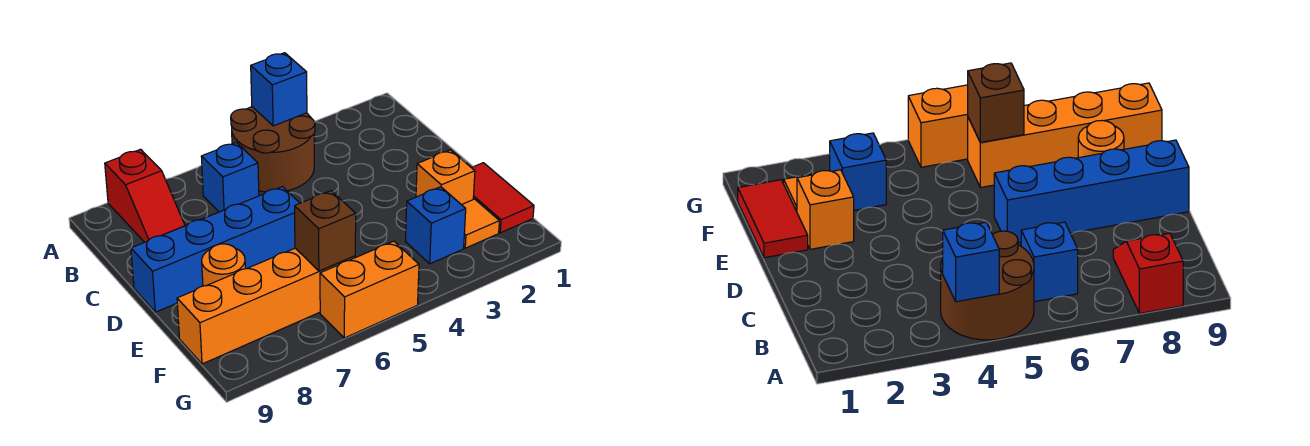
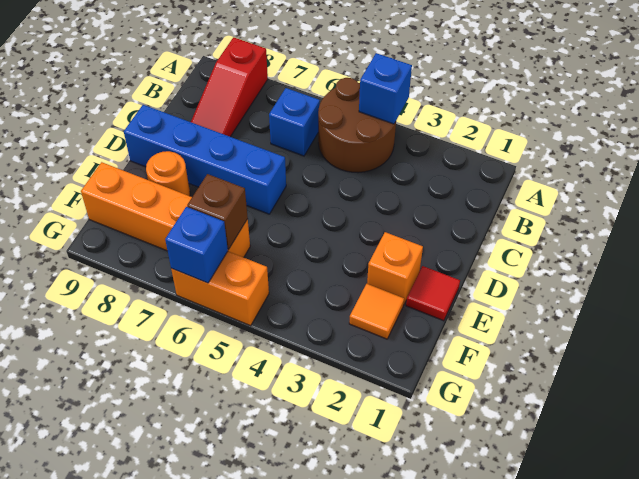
red 1x2 slope [105,149,185,242] -> red 1x3 slope [191,37,268,137]
red 1x2 tile [472,163,534,233] -> red 1x1 tile [406,266,460,321]
blue 1x1 brick [405,187,466,264] -> blue 1x1 brick moved to [165,207,228,283]

